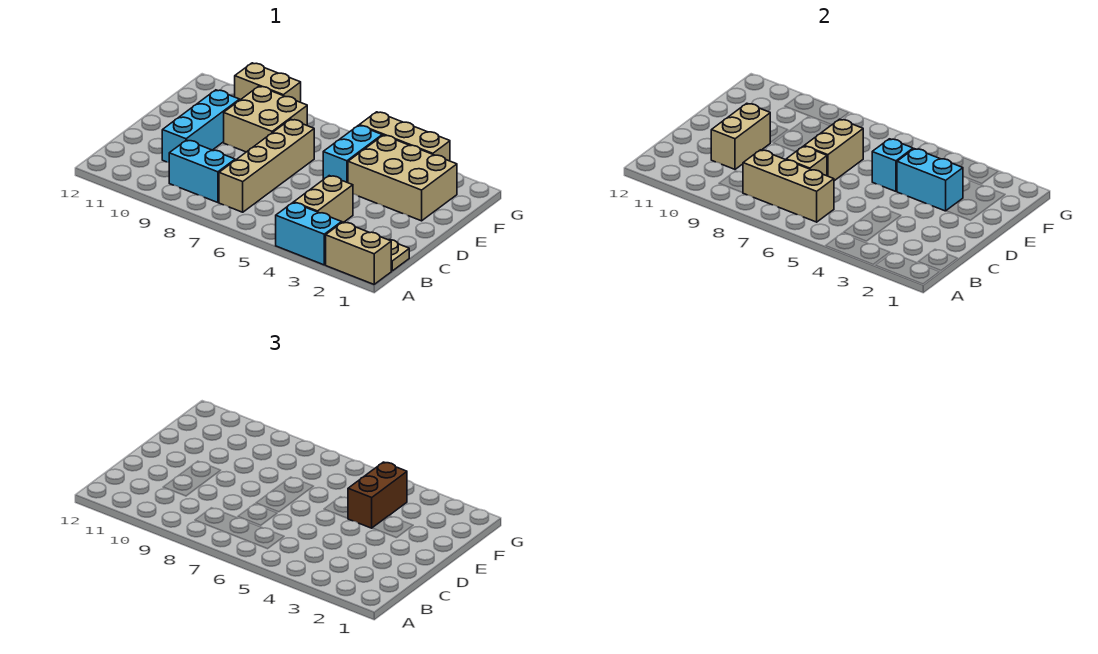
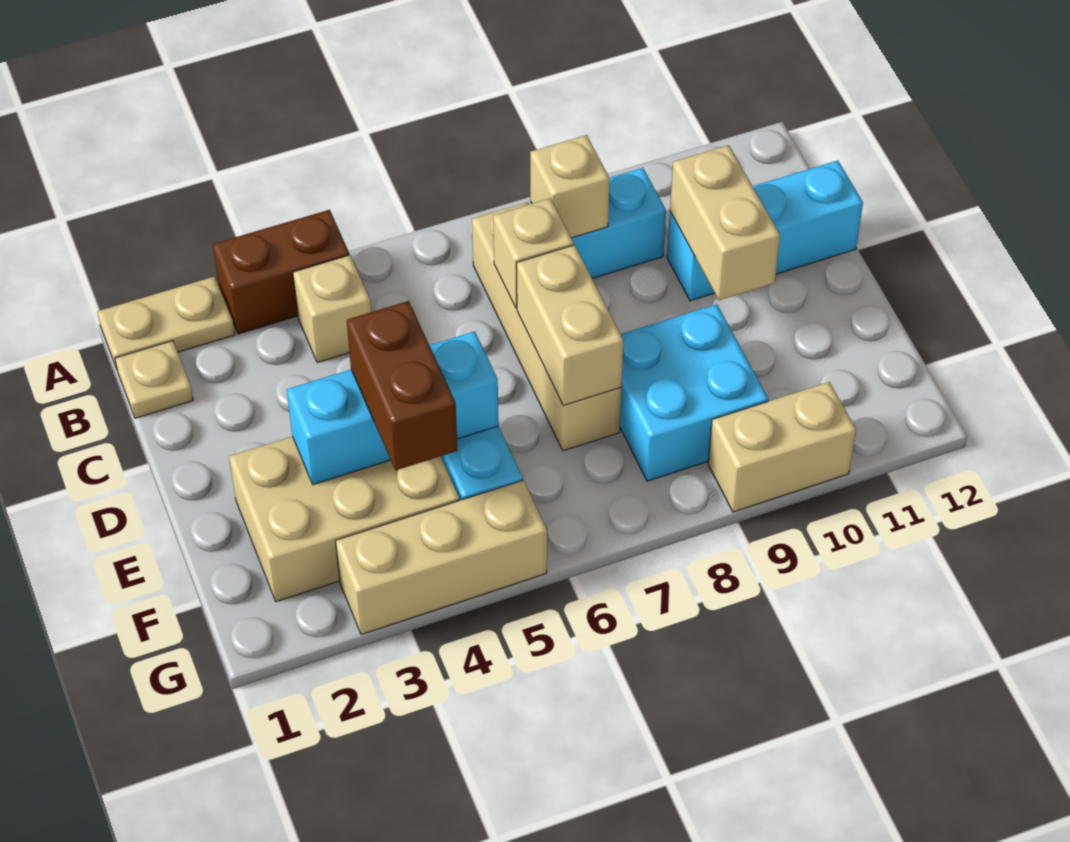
tan 1x2 brick [326,222,391,284] -> tan 1x2 plate [97,277,235,369]
cyan 1x2 brick [276,202,342,265] -> brown 1x2 brick [213,210,349,334]
tan 1x2 brick [294,176,353,222] -> tan 1x1 brick [293,255,371,363]
tan 1x3 brick [743,150,834,222] -> tan 1x1 brick [530,135,610,238]
cyan 1x3 brick [162,90,240,162] -> cyan 1x3 brick turned to [667,160,863,301]
tan 2x2 brick [224,86,307,152] -> cyan 2x2 brick [620,304,768,481]

